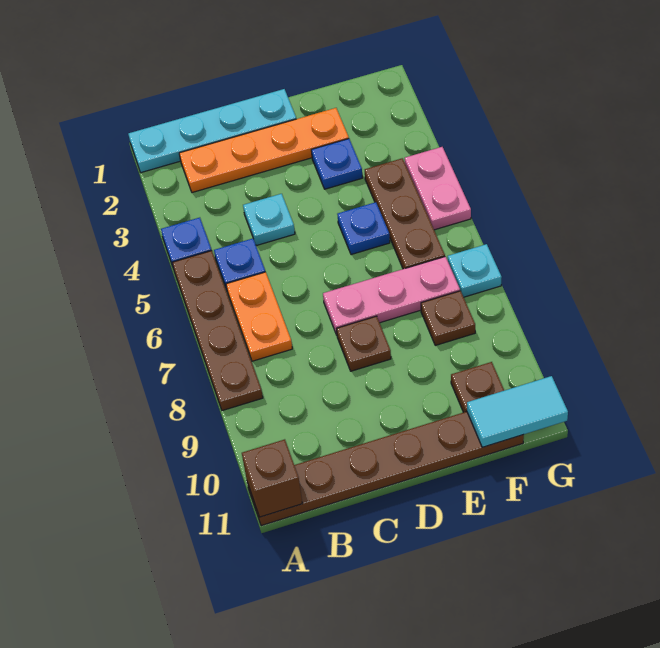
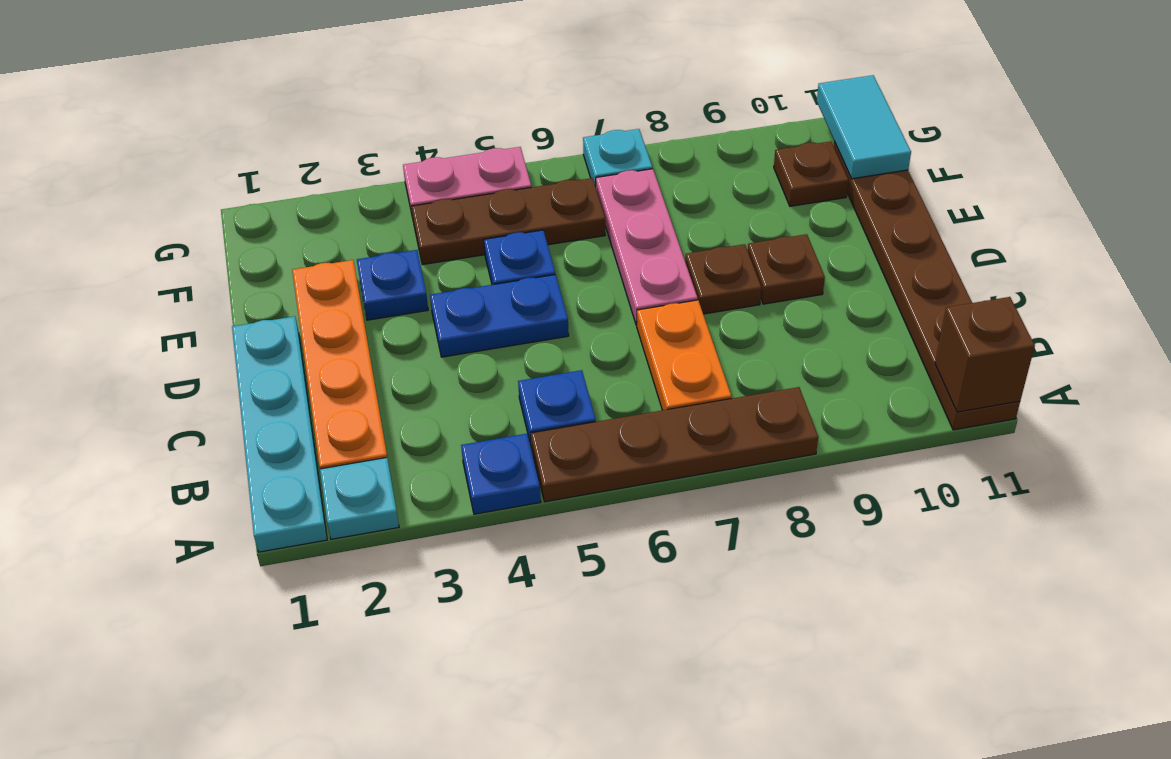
orange 1x2 plate [226,272,292,361] -> orange 1x2 plate turned to [637,300,731,410]
cyan 1x1 plate [243,194,295,246] -> cyan 1x1 plate moved to [320,458,399,539]
none -> blue 1x2 plate [430,275,569,357]
brown 1x1 plate [421,291,475,345] -> brown 1x1 plate moved to [748,234,825,304]

